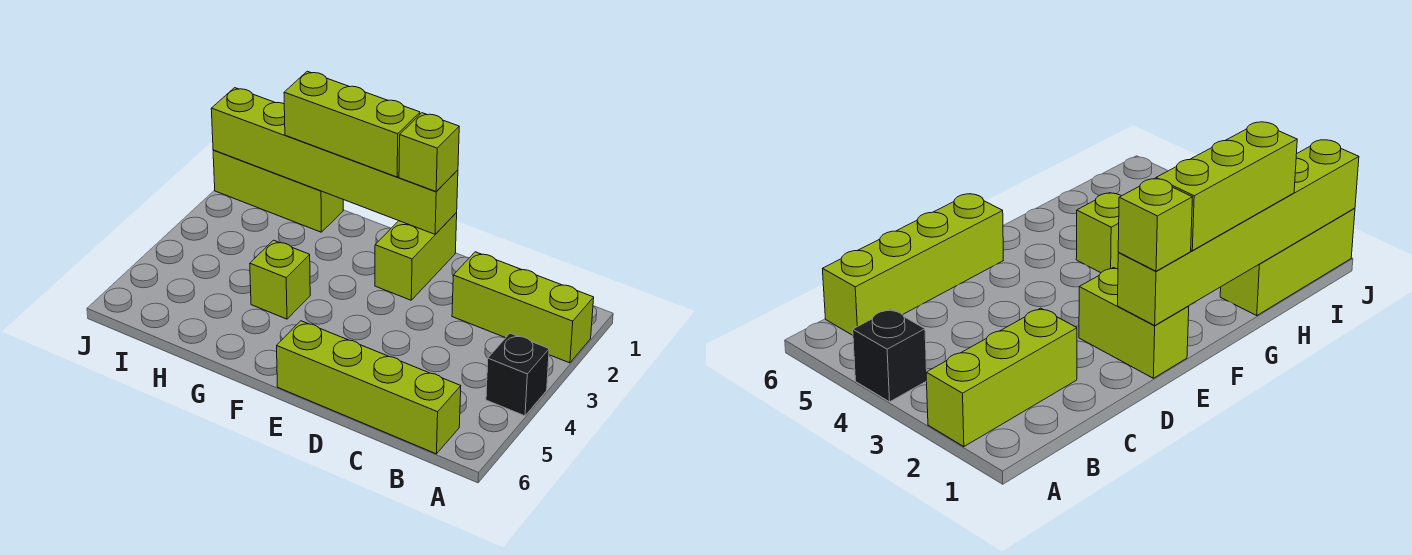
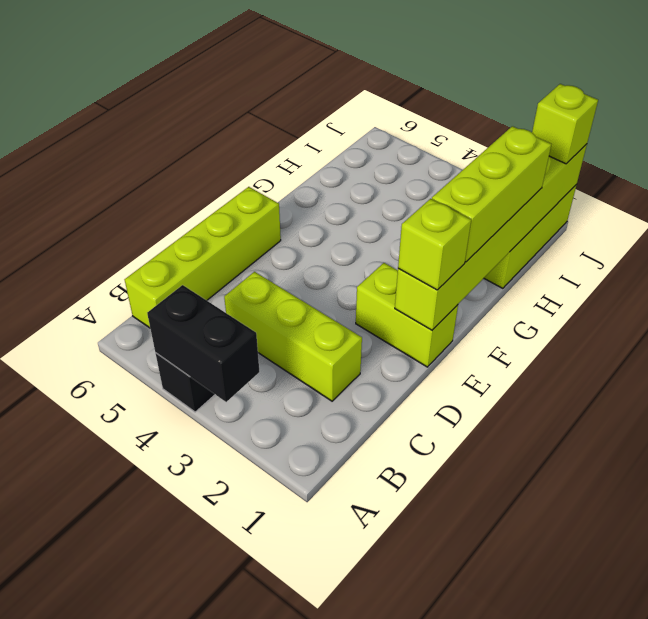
lime 1x3 brick [452,252,594,363] -> lime 1x3 brick turned to [224,272,362,401]
none -> black 1x2 brick [147,285,259,402]
lime 1x1 brick [250,240,310,319] -> lime 1x1 brick moved to [532,84,598,164]

